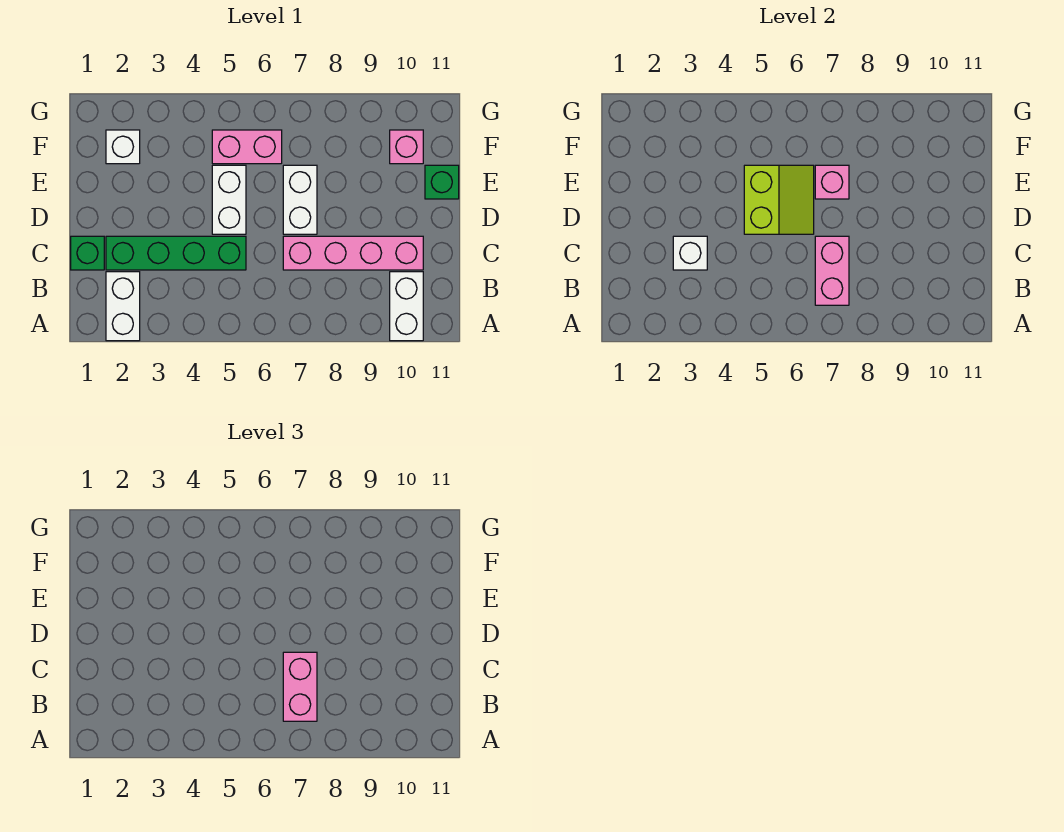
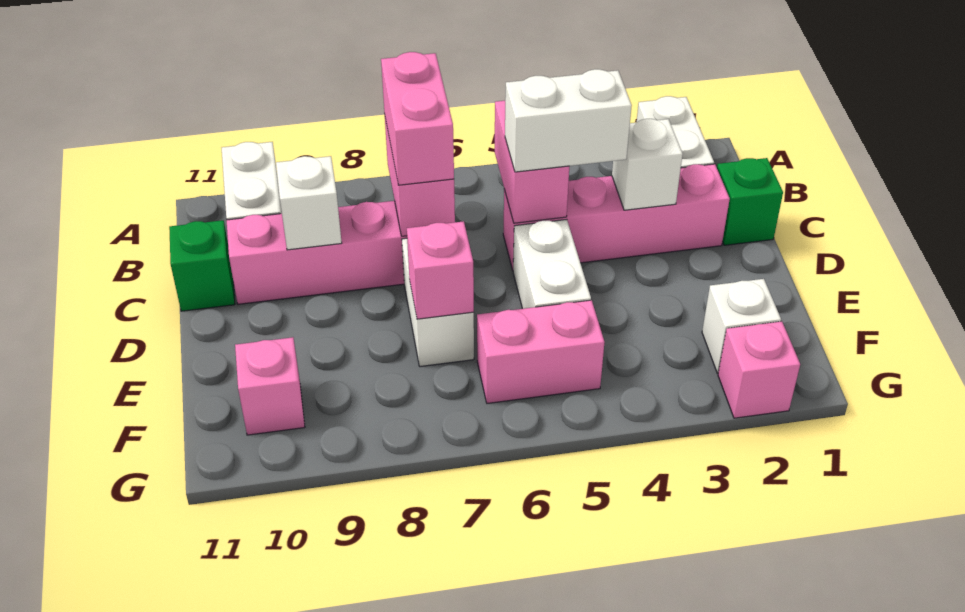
none -> pink 1x2 brick [495,101,569,223]
green 1x4 brick [106,236,246,270] -> pink 1x4 brick [503,164,730,270]
none -> white 1x2 brick [505,69,632,172]
none -> white 1x1 brick [276,156,342,250]
lime 2x2 slope [744,165,814,234] -> none
green 1x1 brick [425,165,459,199] -> green 1x1 brick moved to [169,220,235,311]
none -> pink 1x1 brick [718,321,800,418]

